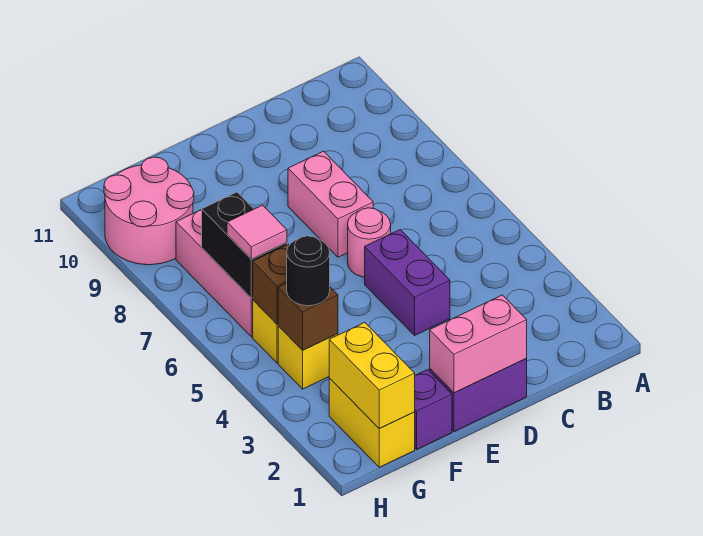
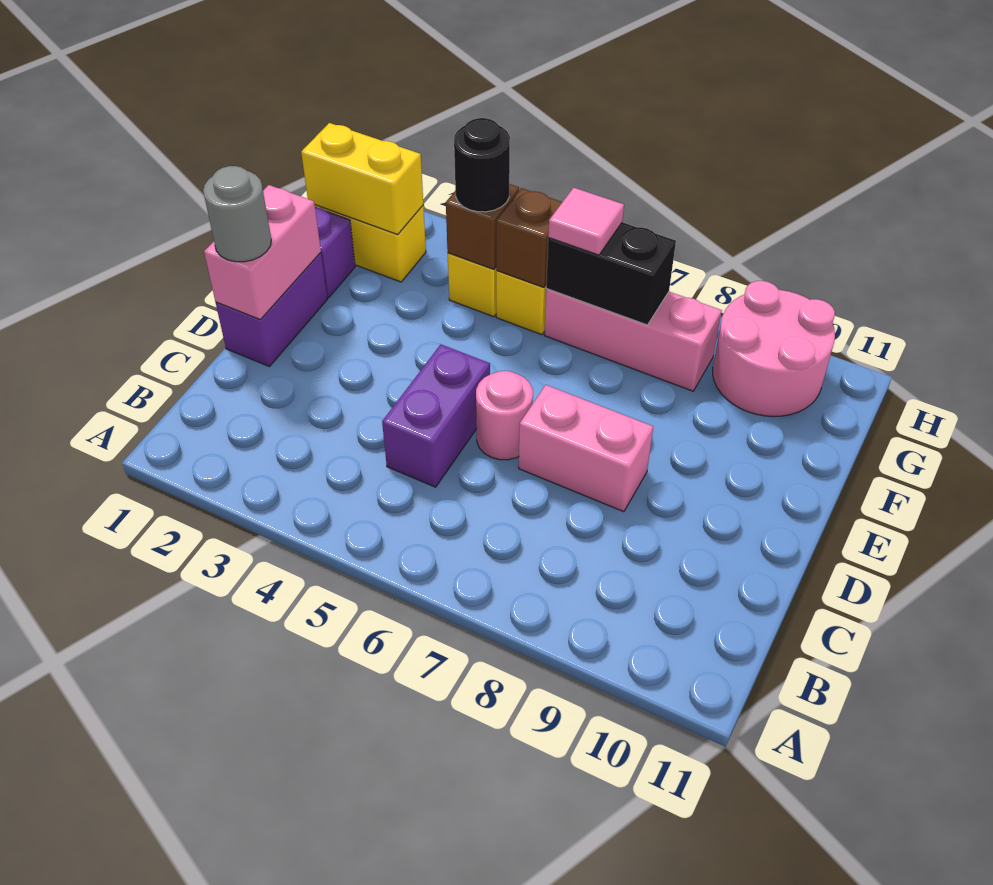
none -> grey 1x1 round brick [203,166,271,262]
purple 1x2 brick [365,230,450,335] -> purple 1x2 brick turned to [382,344,490,487]

